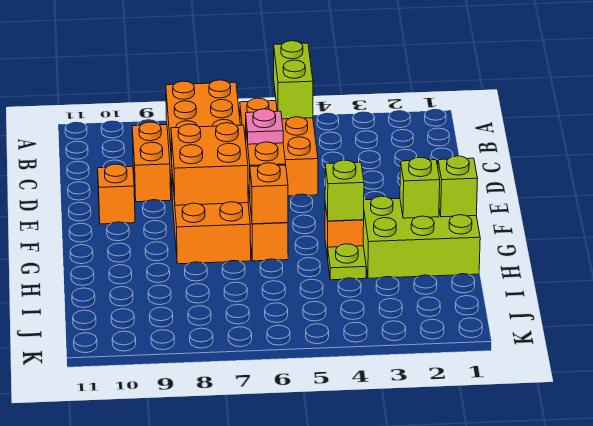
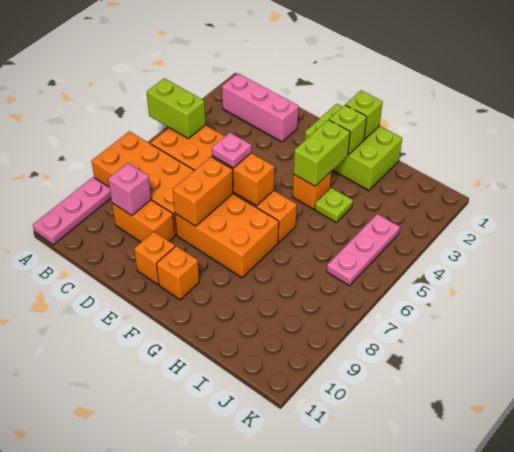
none -> pink 1x3 plate [33,177,111,245]
none -> pink 1x3 brick [222,73,298,142]
none -> pink 1x1 brick [108,163,151,215]
orange 2x2 brick [171,123,248,205] -> orange 1x2 brick [173,157,233,226]
lime 2x3 brick [363,196,480,278] -> lime 2x3 brick turned to [305,104,402,190]
lime 1x1 brick [325,160,364,221] -> lime 1x2 brick [294,120,350,186]
orange 1x1 brick [250,163,288,224] -> orange 1x1 brick moved to [157,246,199,300]
none -> pink 1x3 plate [327,214,400,286]

